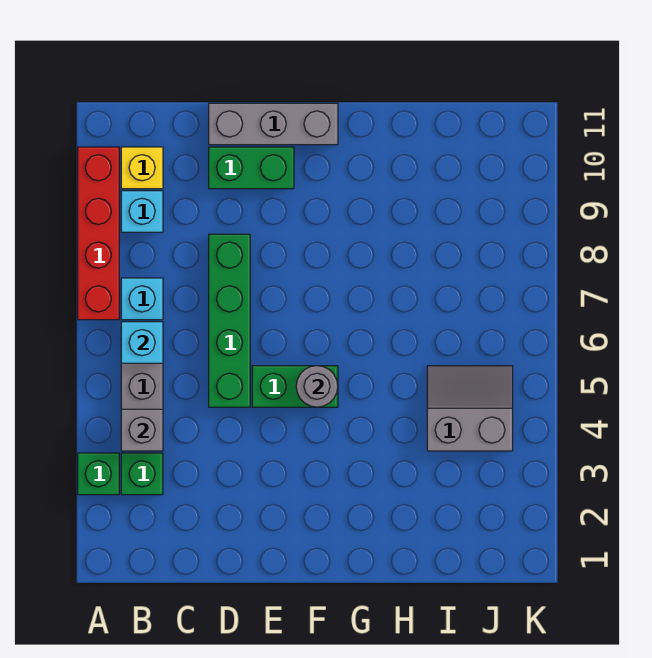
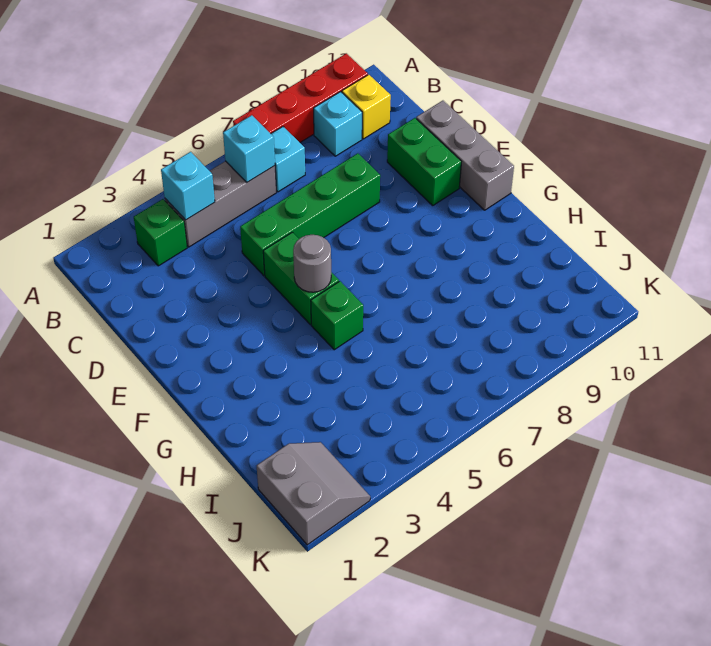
green 1x1 brick [78,453,119,495] -> green 1x1 brick moved to [311,281,363,350]
grey 1x1 brick [121,409,163,451] -> cyan 1x1 brick [161,152,215,220]
grey 2x2 slope [427,366,513,451] -> grey 2x2 slope moved to [257,442,370,545]

